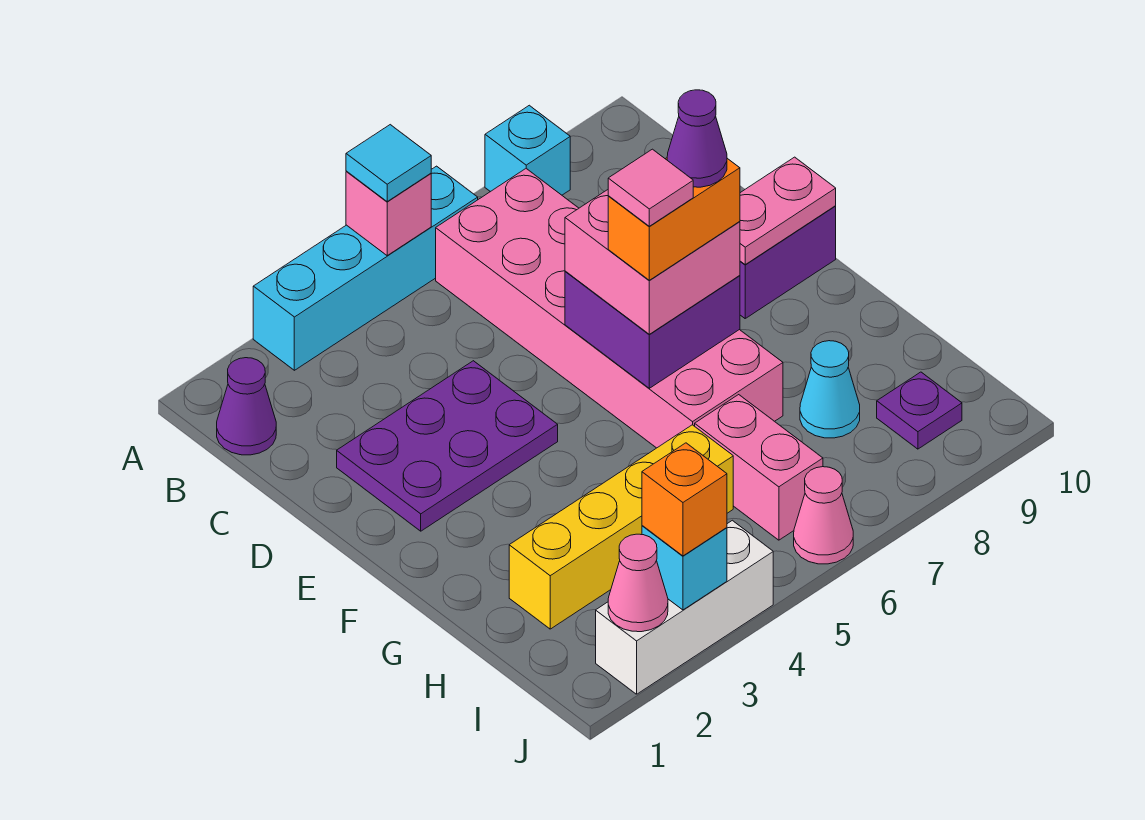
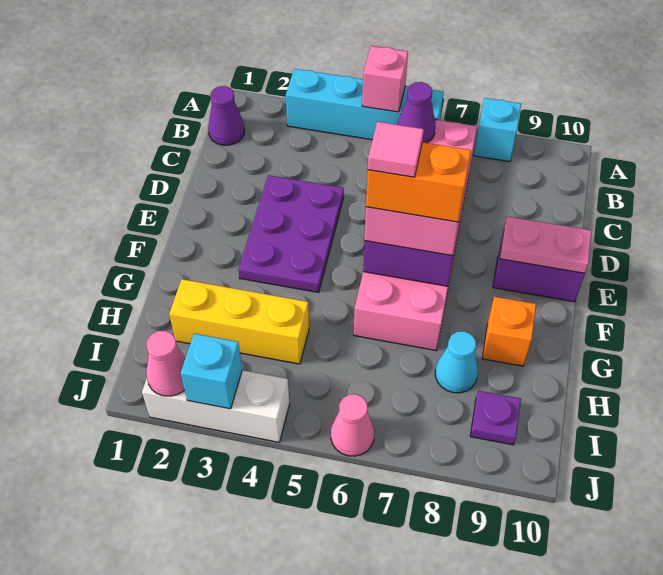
cyan 1x1 tile [346,125,431,202] -> none
purple 2x3 plate [337,361,558,531] -> purple 2x3 plate turned to [238,175,344,292]
purple 1x1 cone [667,90,727,187] -> purple 1x1 cone moved to [398,82,435,143]
yellow 1x4 brick [509,425,733,629] -> yellow 1x3 brick [169,279,309,364]
pink 1x2 brick [695,395,823,540] -> none
orange 1x1 brick [642,443,727,556] -> orange 1x1 brick moved to [482,297,536,366]

